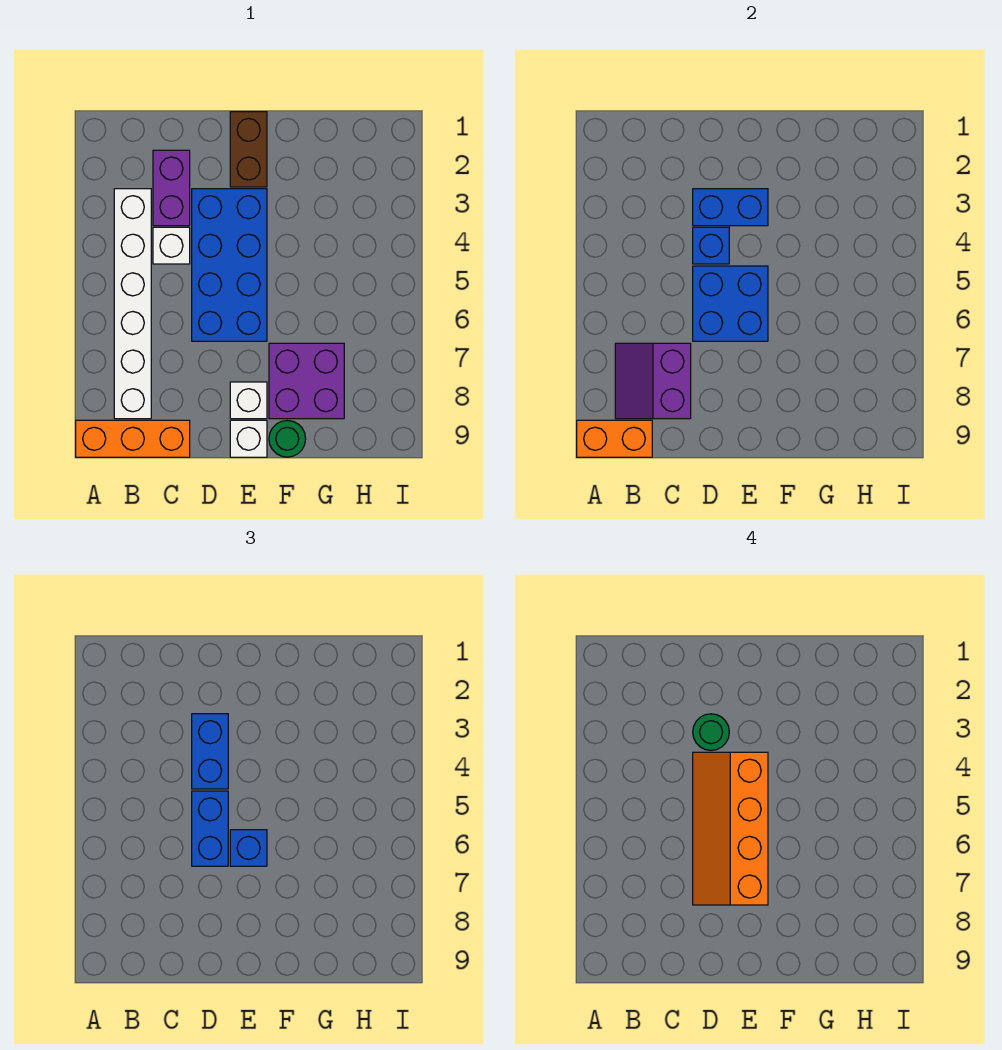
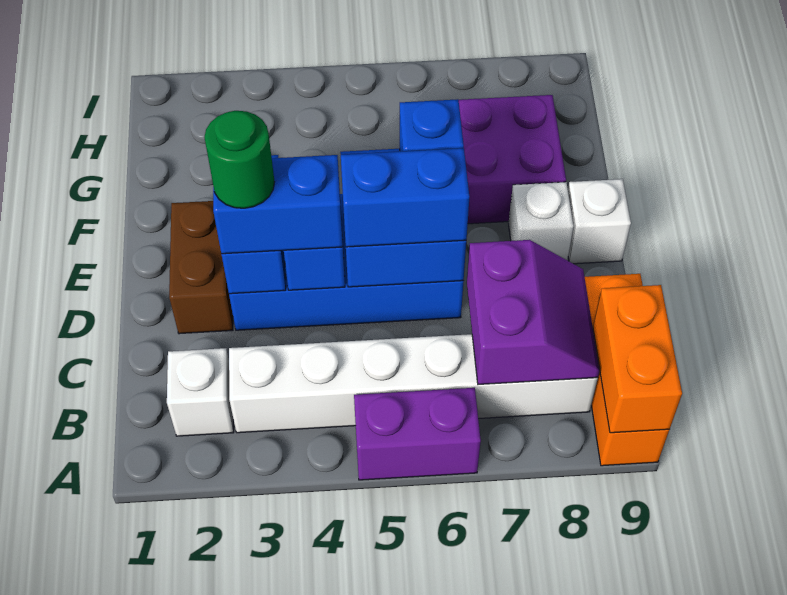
purple 2x2 slope [615,343,691,419] -> purple 2x2 slope turned to [467,240,600,384]
purple 1x2 brick [153,150,190,226] -> purple 1x2 brick moved to [354,388,481,480]
white 1x1 brick [153,227,190,264] -> white 1x1 brick moved to [167,348,234,436]
orange 2x4 slope [693,752,768,905] -> none
brown 1x2 brick [230,112,267,187] -> brown 1x2 brick turned to [169,201,233,334]
green 1x1 round brick [269,421,306,457] -> none

